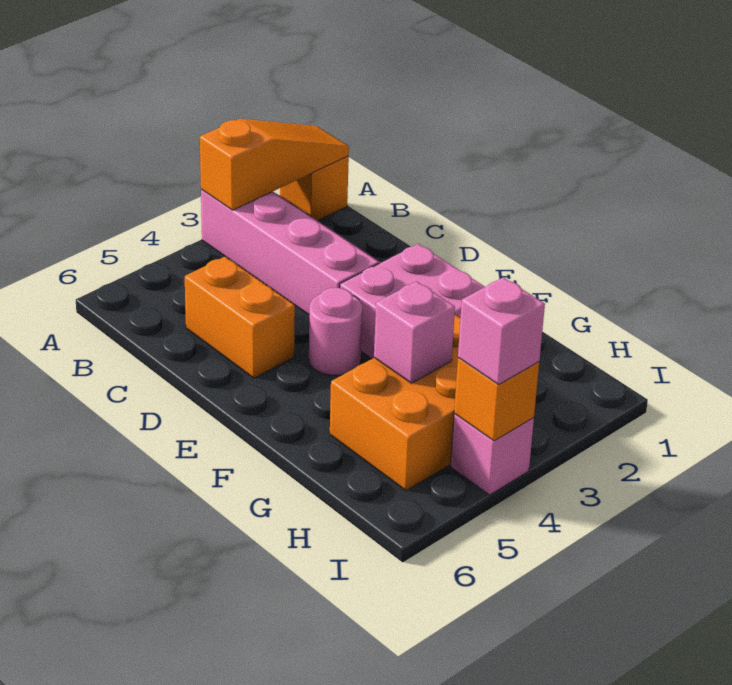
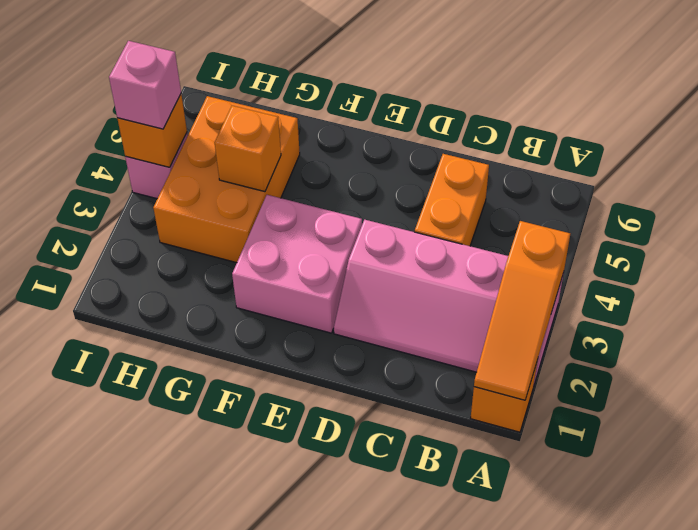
orange 1x2 brick [185,257,295,378] -> orange 1x2 brick turned to [415,154,489,246]
pink 1x1 round brick [309,288,362,376] -> none
pink 1x1 brick [374,281,455,383] -> orange 1x1 brick [215,106,281,192]

